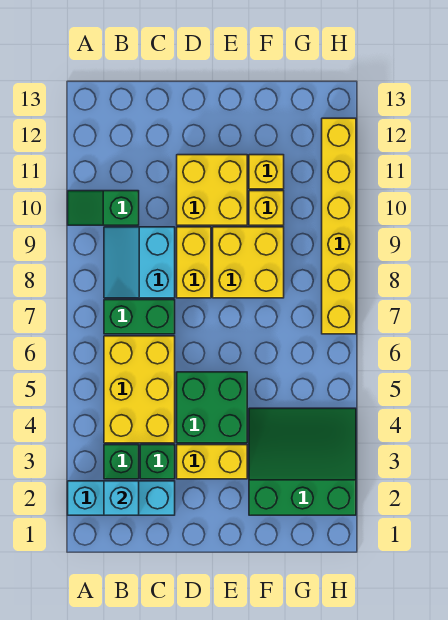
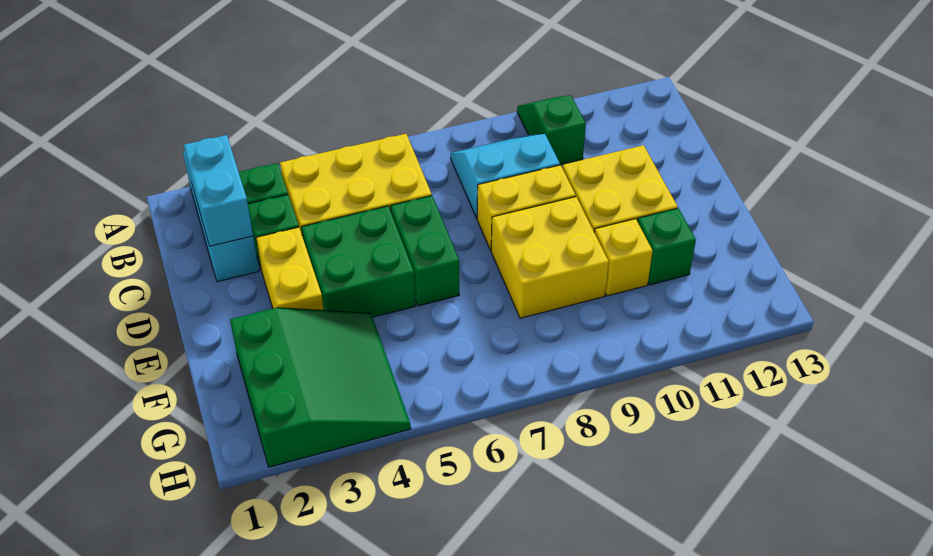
cyan 1x1 brick [104,481,139,515] -> cyan 1x2 brick [184,135,253,246]
green 1x2 brick [104,300,175,334] -> green 1x2 brick moved to [391,196,459,306]
yellow 1x1 brick [249,155,284,189] -> green 1x1 brick [637,208,696,285]
yellow 1x6 brick [322,118,356,334] -> none

